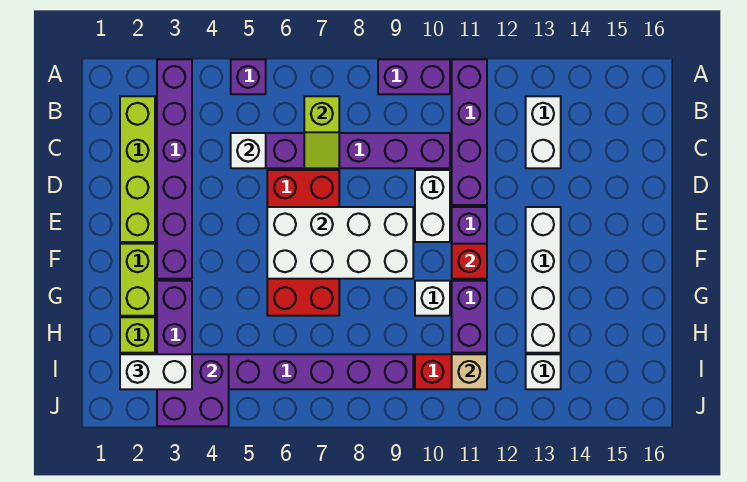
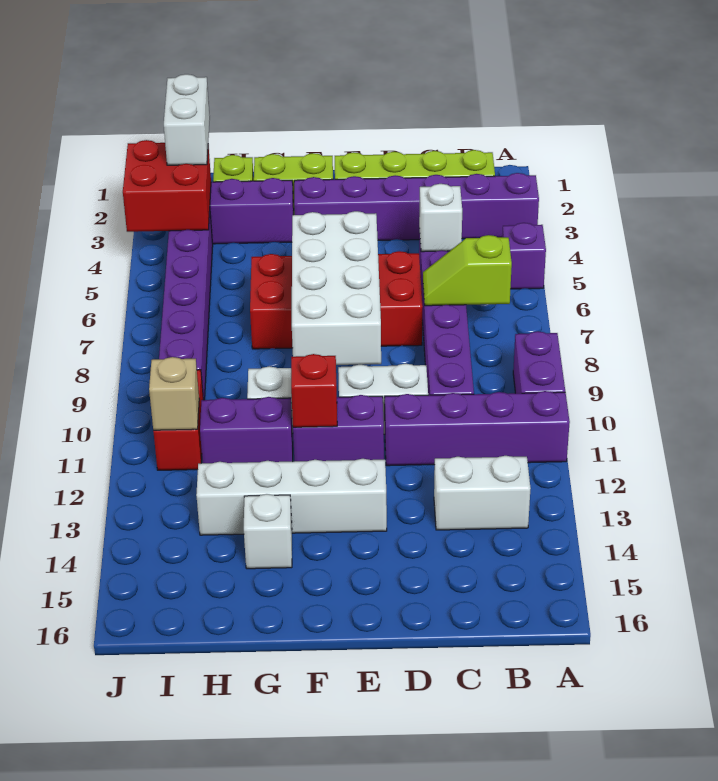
purple 2x2 brick [157,354,229,426] -> red 2x2 brick [123,140,211,232]
white 1x1 brick [526,354,561,389] -> white 1x1 brick moved to [244,494,292,569]

